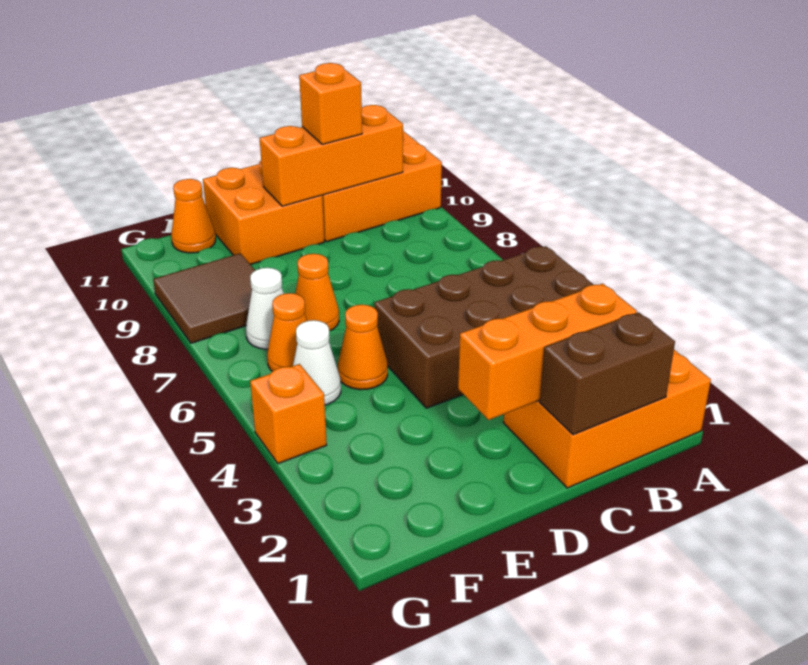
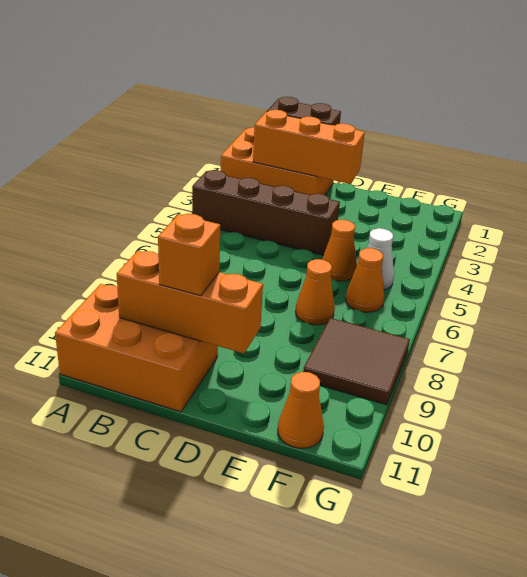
brown 2x4 brick [374,246,594,408] -> brown 1x4 brick [192,170,340,255]
orange 2x2 brick [203,161,324,265] -> none
white 1x1 cone [246,268,284,349] -> none
orange 1x1 brick [250,364,327,464] -> none

